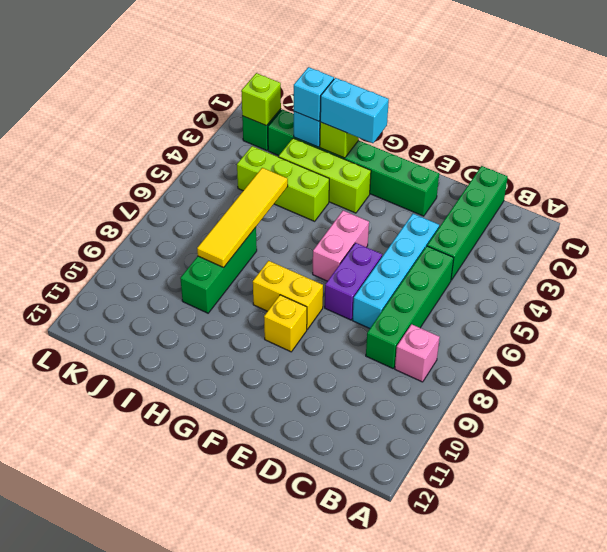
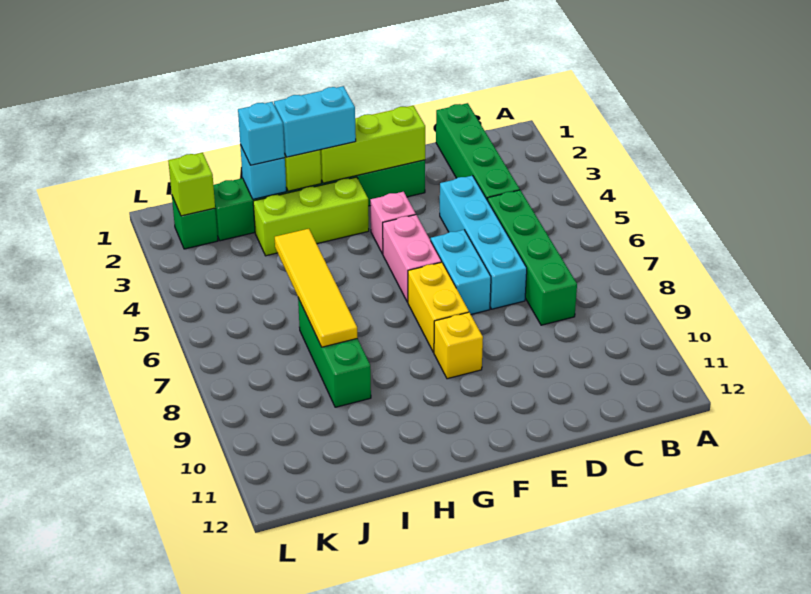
pink 1x1 brick [395,324,440,382] -> pink 1x1 brick moved to [371,192,416,254]
purple 1x2 brick [325,243,382,320] -> cyan 1x2 brick [431,230,491,314]
yellow 1x2 brick [253,261,323,329] -> yellow 1x2 brick turned to [408,262,469,353]
lime 1x3 brick [237,146,329,221] -> lime 1x3 brick moved to [320,106,425,183]

